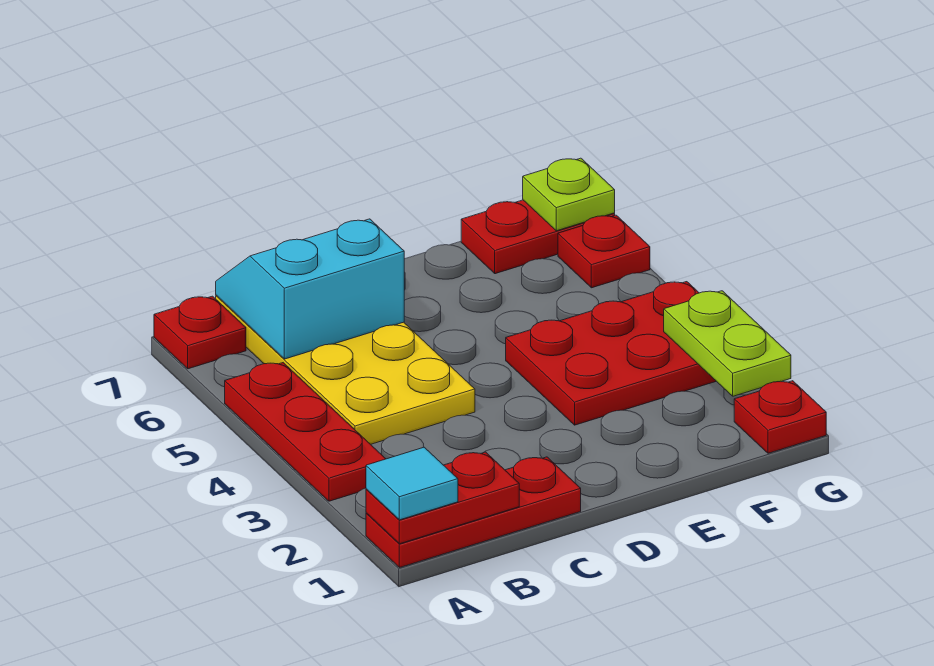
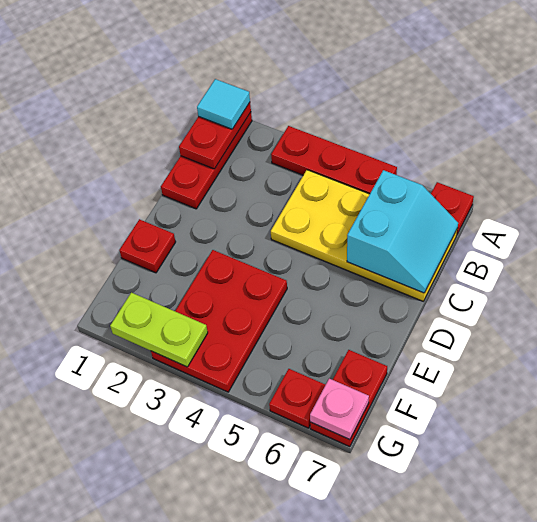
red 1x1 plate [734,381,826,453] -> red 1x1 plate moved to [119,219,176,273]
lime 1x1 plate [523,158,615,231] -> pink 1x1 plate [310,379,369,440]

